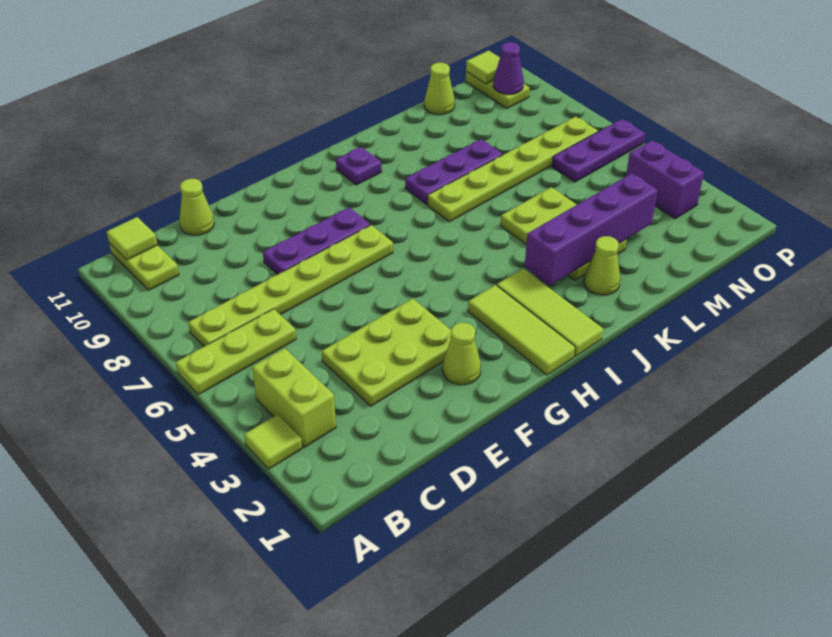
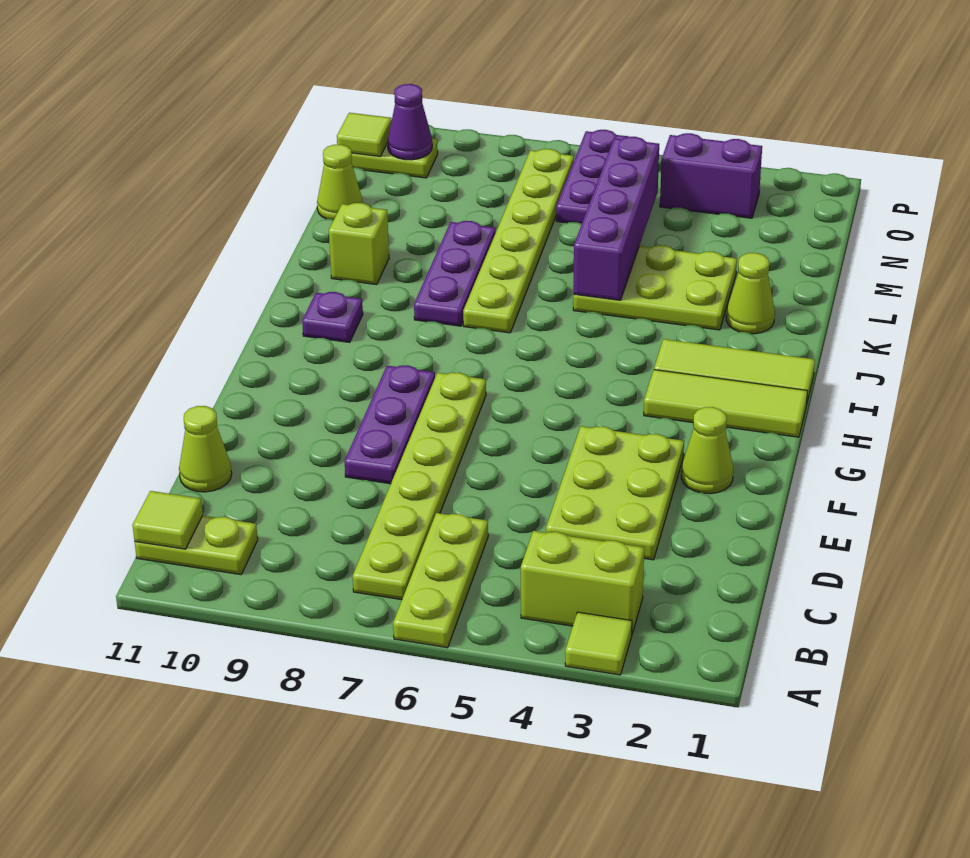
purple 1x4 brick [525,173,658,286] -> purple 1x4 brick moved to [573,137,659,300]
none -> lime 1x1 brick [329,203,389,285]

